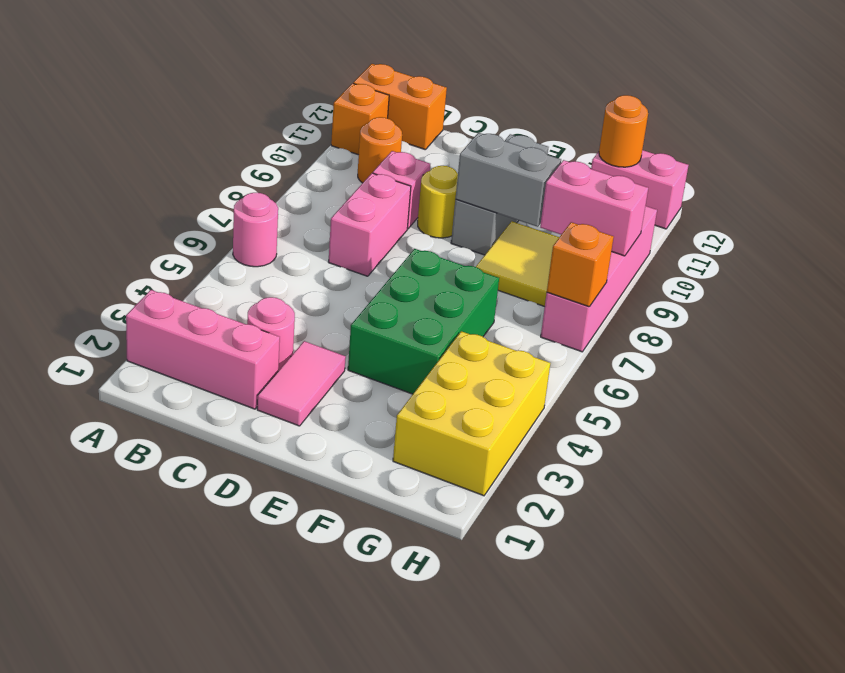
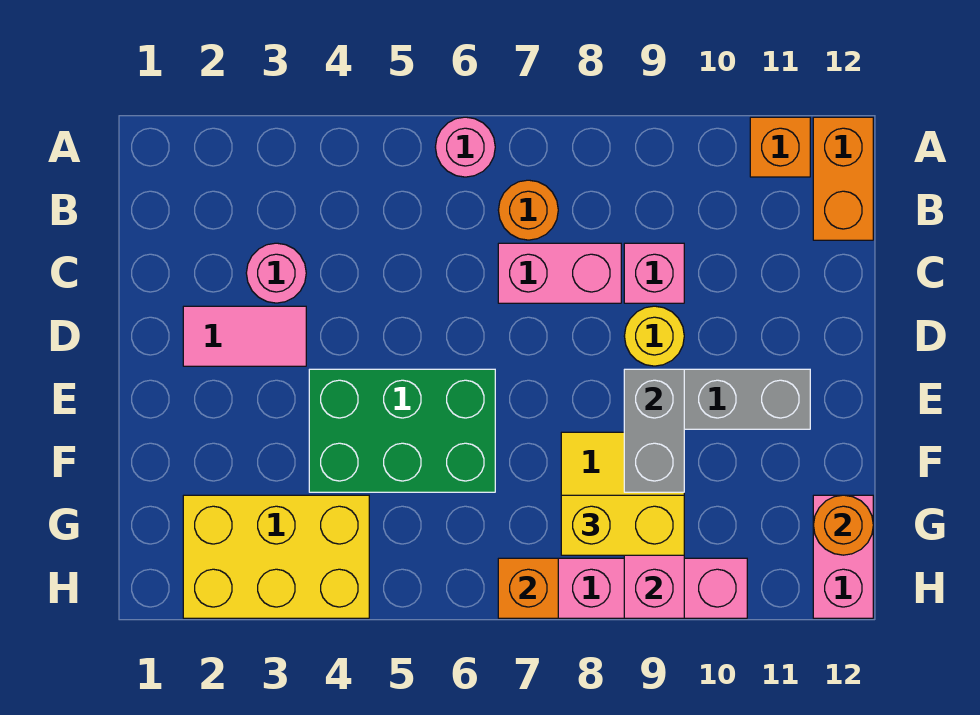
pink 1x3 brick [126,290,280,409] -> none
orange 1x1 round brick [358,117,402,183] -> orange 1x1 round brick moved to [498,180,558,240]
none -> yellow 1x2 brick [561,495,684,555]

